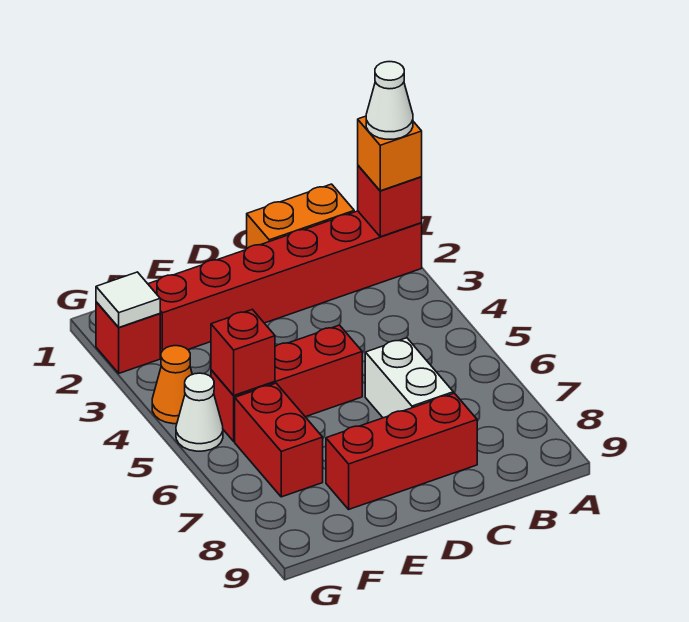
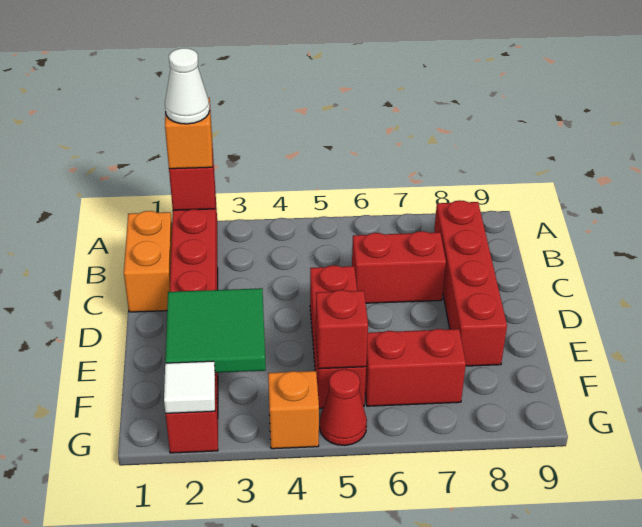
white 1x2 brick [365,338,453,418] -> red 1x2 brick [352,231,446,303]
red 1x3 brick [326,393,477,509] -> red 1x4 brick [434,200,507,366]
none -> green 2x2 tile [165,288,266,373]
orange 1x1 cone [152,346,192,424] -> orange 1x1 brick [268,371,319,449]
white 1x1 cone [176,373,223,451] -> red 1x1 cone [320,369,367,445]

